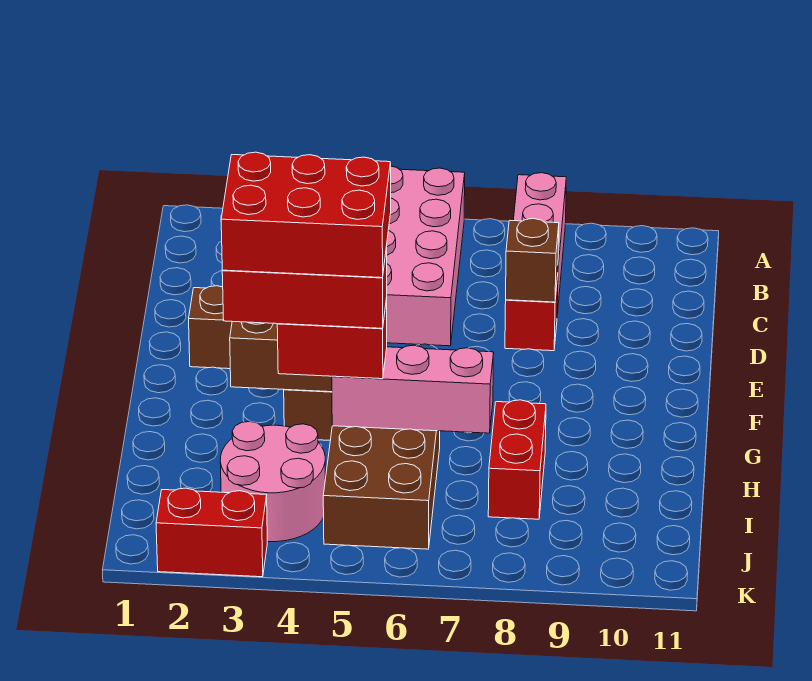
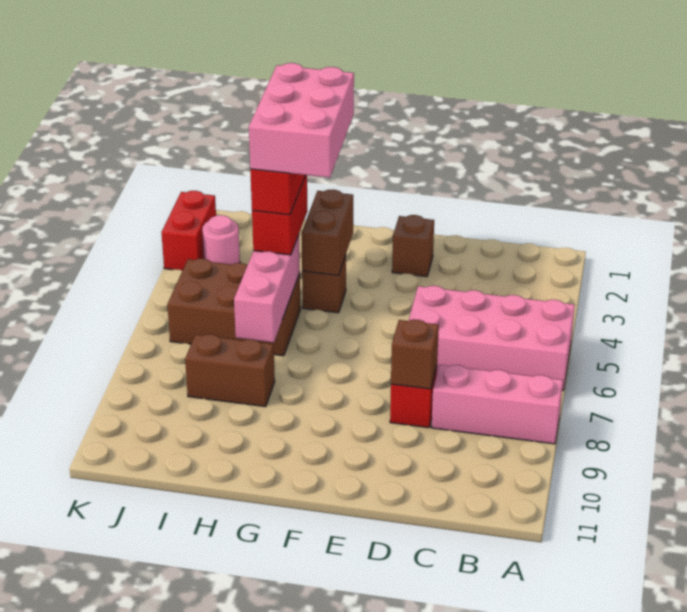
red 2x3 brick [221,152,391,278] -> pink 2x3 brick [249,63,354,178]
red 1x2 brick [488,400,546,519] -> brown 1x2 brick [185,334,275,407]
pink 2x2 round brick [220,422,325,542] -> pink 1x1 round brick [202,215,240,264]

